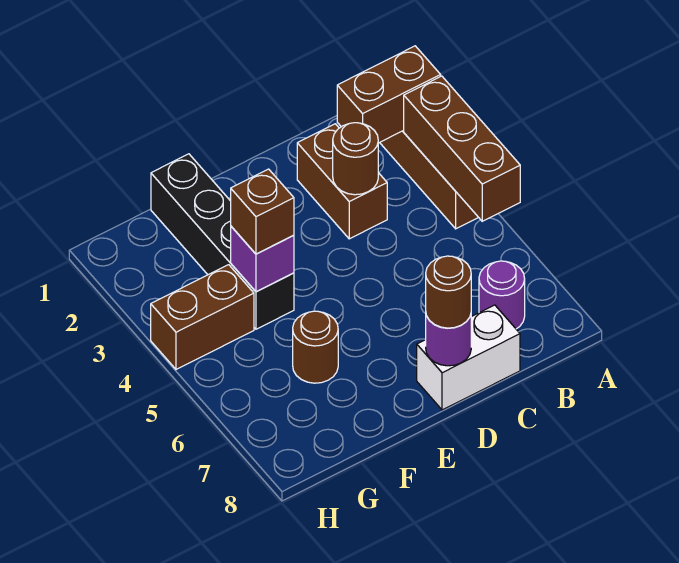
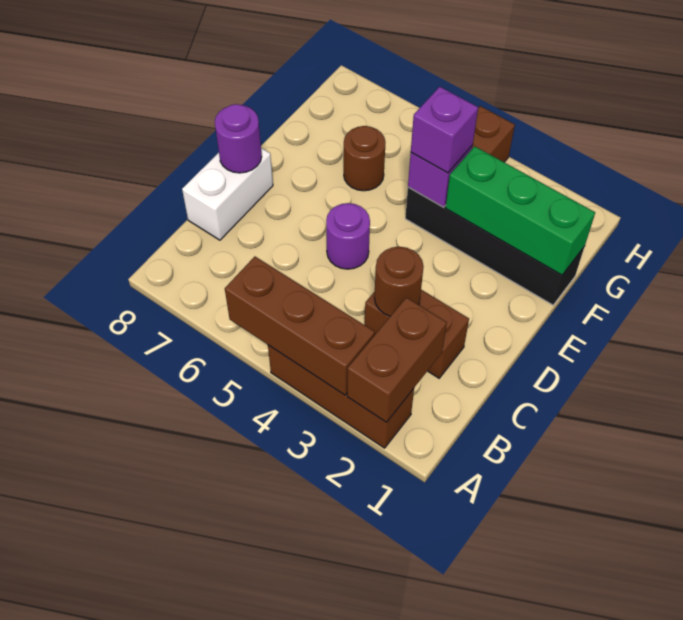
purple 1x1 round brick [479,261,525,329] -> purple 1x1 round brick moved to [326,203,370,269]
brown 1x1 round brick [426,256,471,328] -> none
none -> green 1x3 brick [446,146,595,275]
brown 1x1 brick [231,169,294,254] -> purple 1x1 brick [411,87,478,173]

